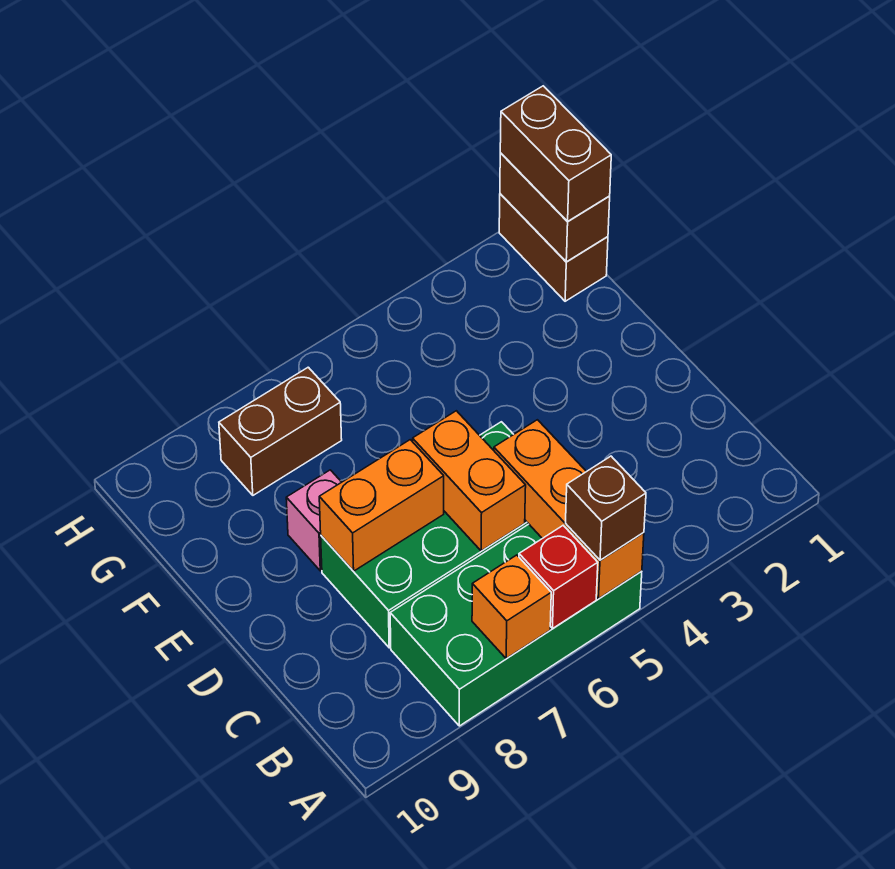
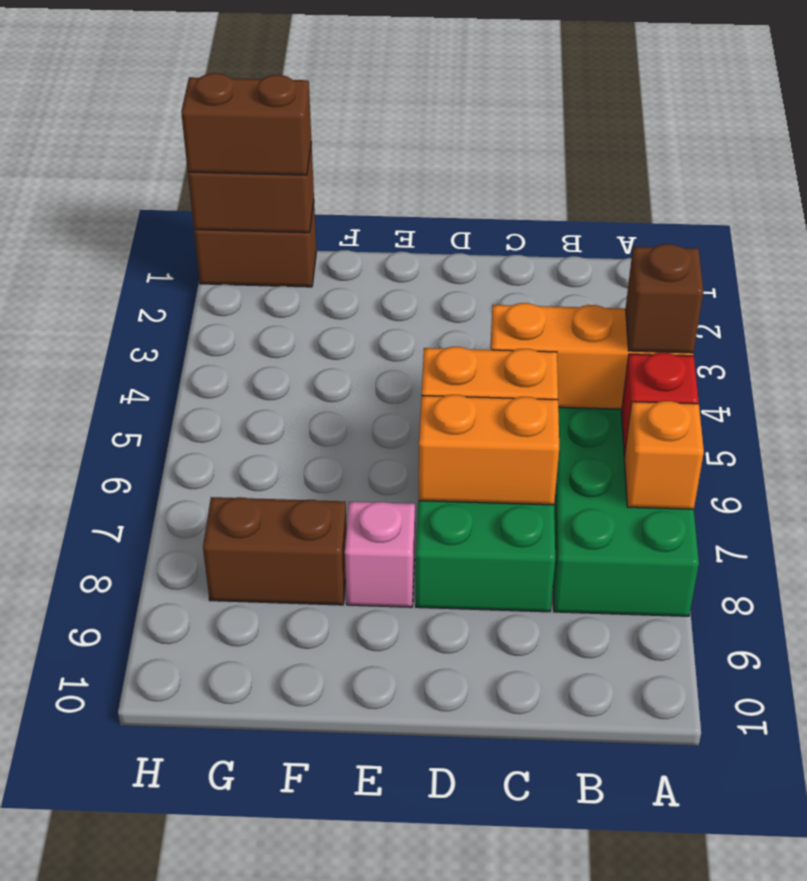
orange 1x2 brick [319,440,444,571] -> orange 1x2 brick turned to [419,395,559,505]
brown 1x2 brick [219,367,342,495] -> brown 1x2 brick turned to [203,497,347,605]

